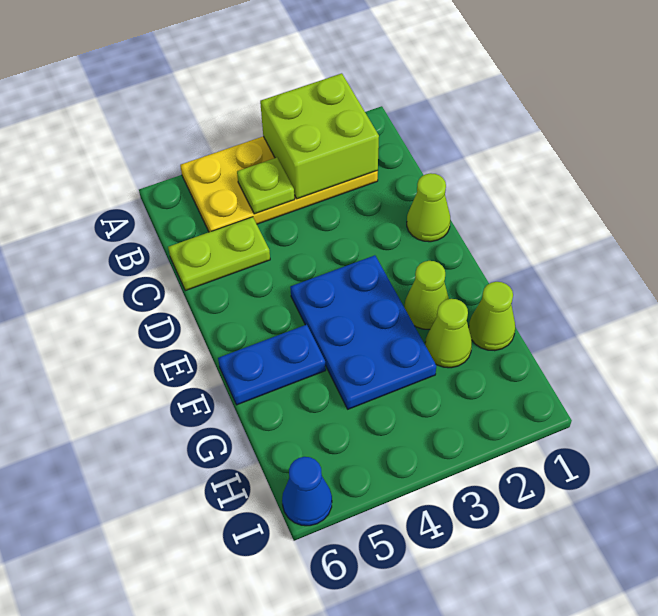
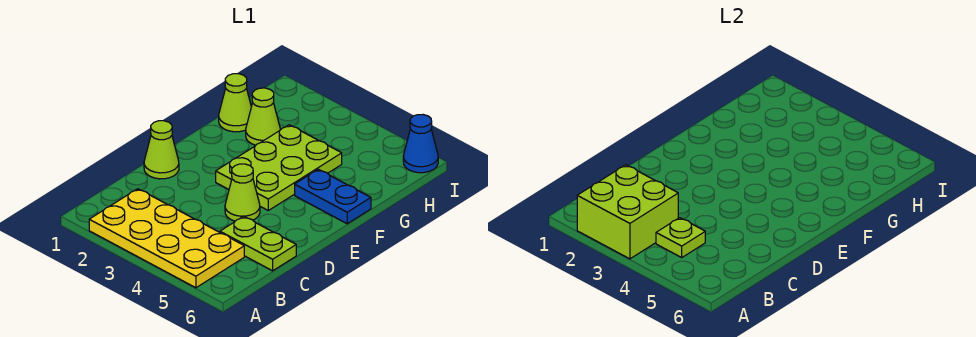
blue 2x3 plate [290,255,436,409] -> lime 2x3 plate [216,125,342,210]
lime 1x1 cone [405,261,449,329] -> lime 1x1 cone moved to [225,164,260,221]

